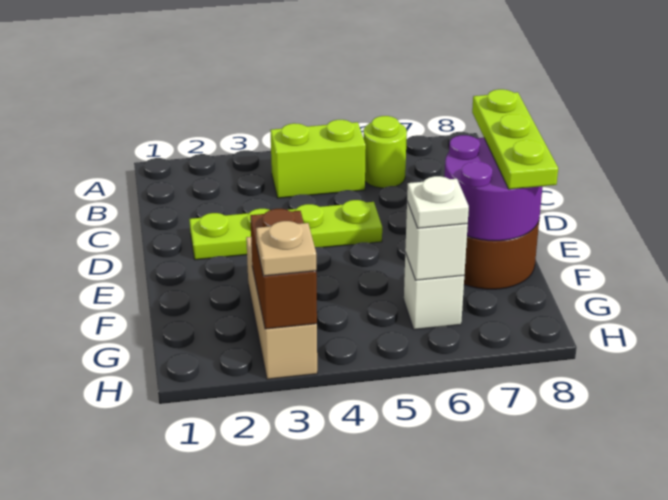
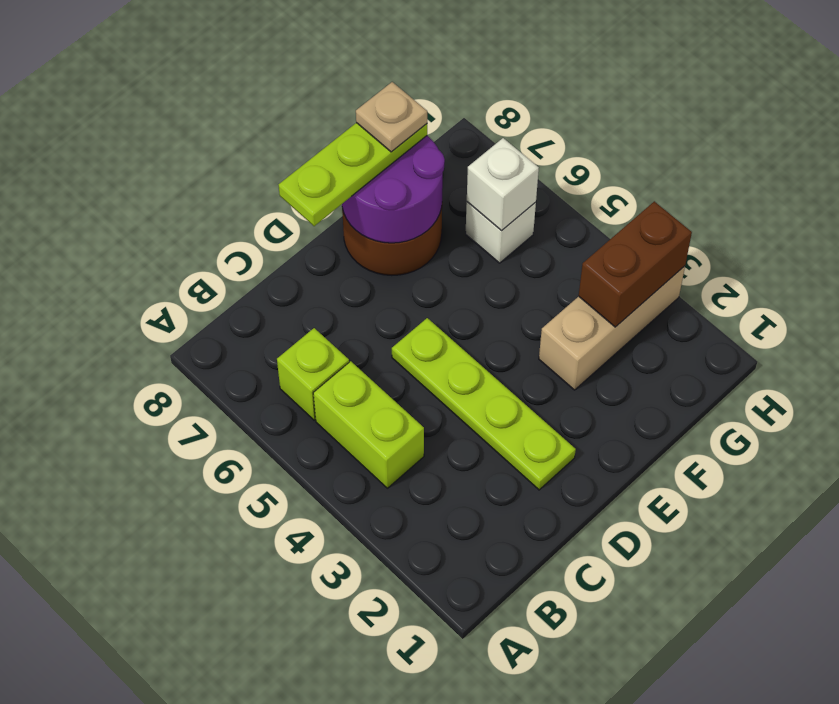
lime 1x1 round brick [364,116,407,188] -> lime 1x1 brick [277,328,349,420]
white 1x1 plate [407,176,469,228] -> none
tan 1x1 plate [256,221,316,276] -> tan 1x1 plate moved to [356,82,427,152]

